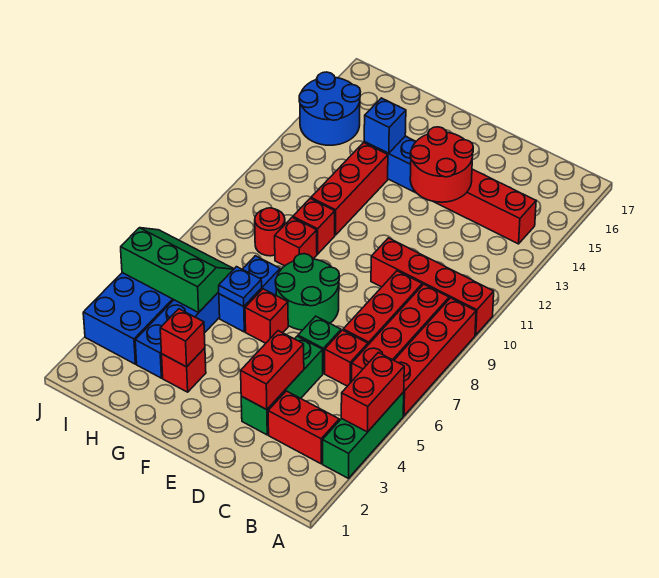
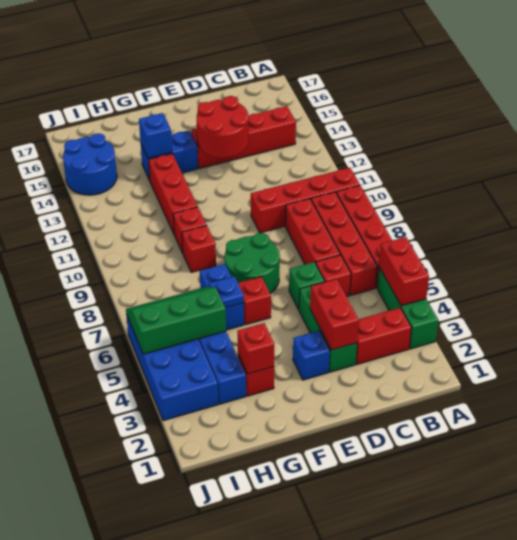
none -> blue 1x1 brick [293,331,330,380]
red 1x1 round brick [255,208,285,256] -> none

